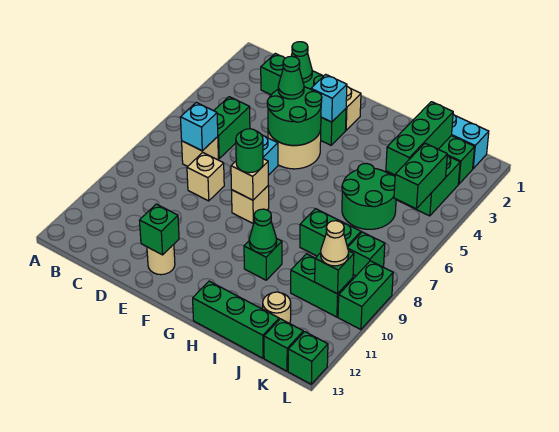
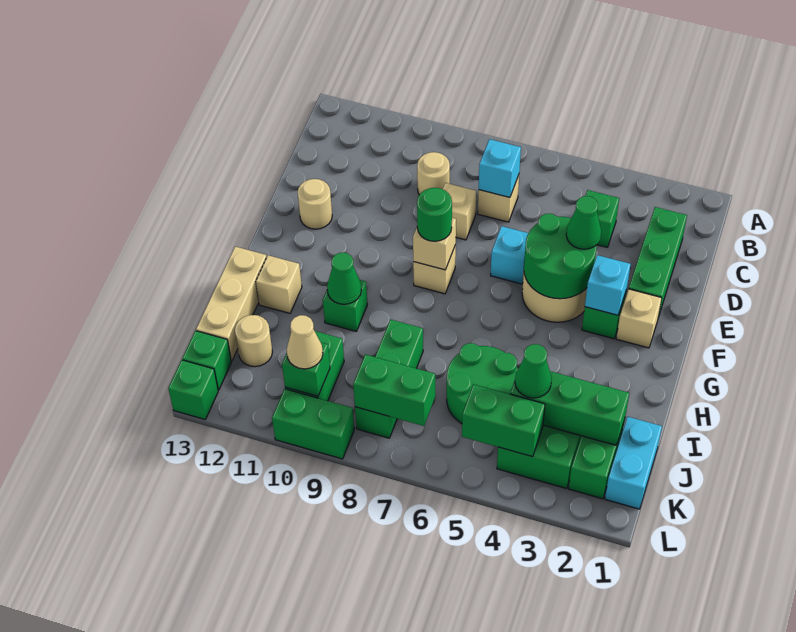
green 1x2 brick [214,97,250,159] -> green 1x2 brick moved to [353,355,435,426]
none -> tan 1x1 round brick [417,152,450,195]
green 1x1 cone [291,42,312,83] -> green 1x1 cone moved to [515,344,552,398]
green 1x1 brick [139,204,179,255] -> green 1x1 brick moved to [585,190,619,247]
none -> tan 1x1 brick [256,255,302,313]
green 1x3 brick [193,281,279,358] -> tan 1x3 brick [196,247,267,361]

